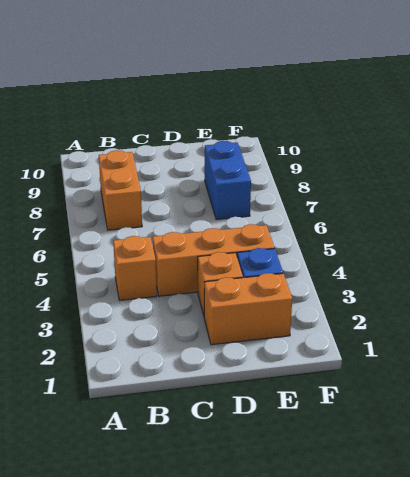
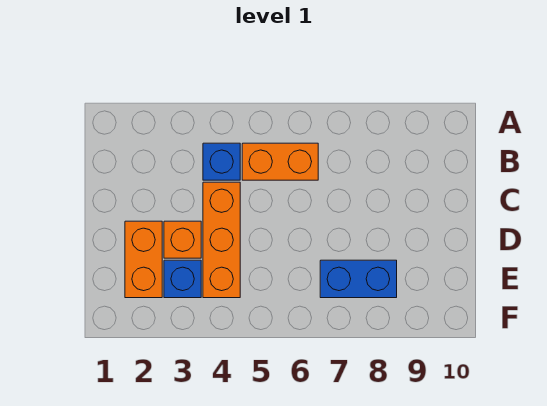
orange 1x1 brick [113,236,157,300] -> blue 1x1 brick [203,143,240,180]
orange 1x2 brick [99,150,142,230] -> orange 1x2 brick moved to [242,143,318,180]

